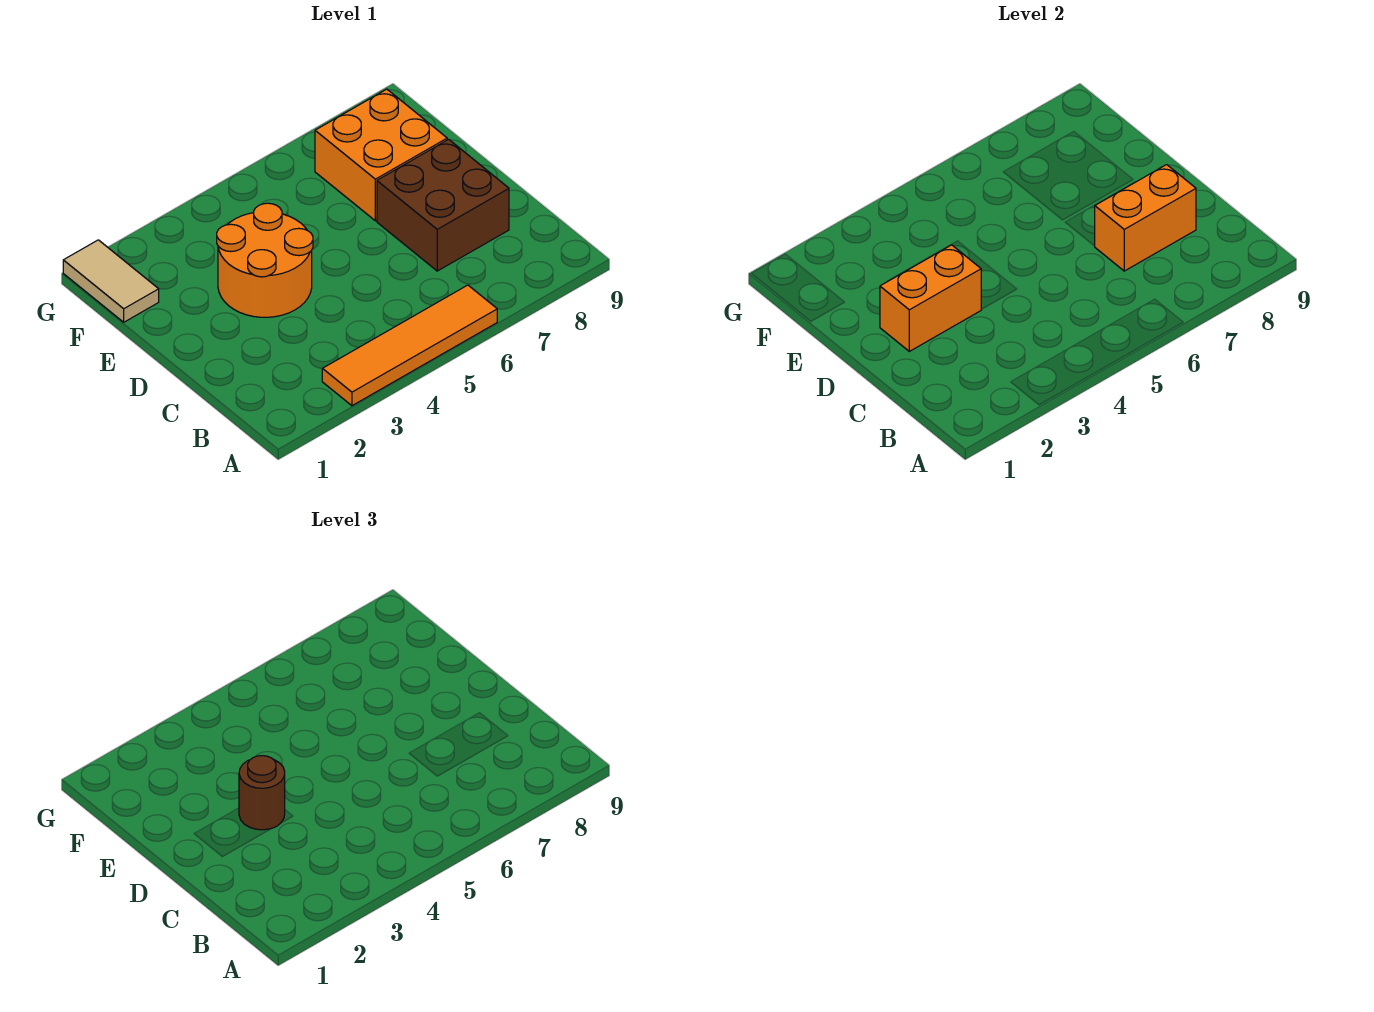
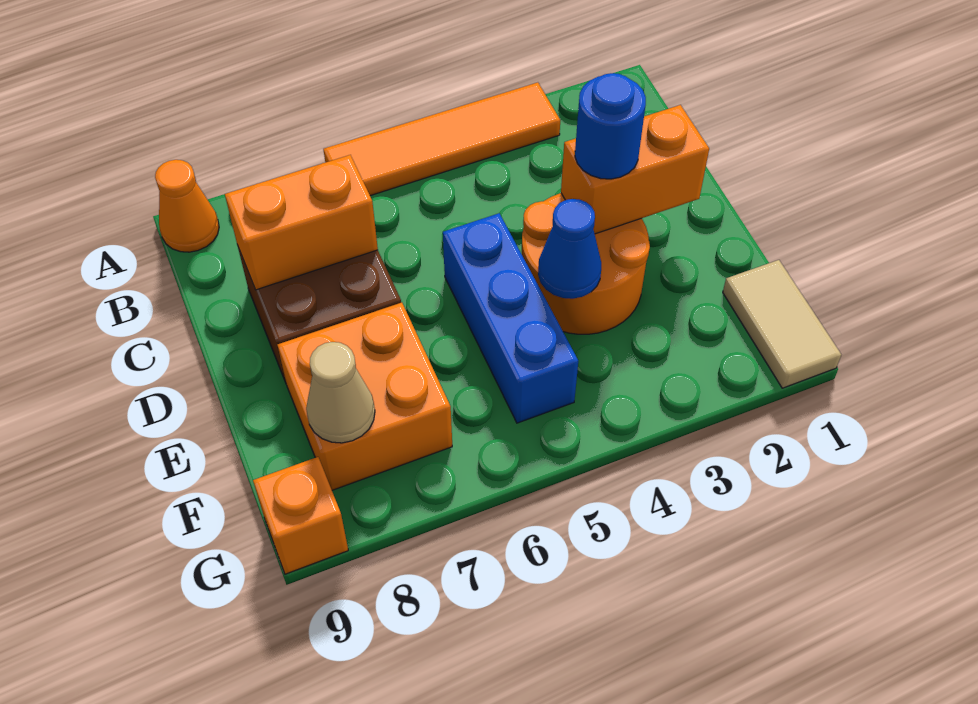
none -> orange 1x1 cone [155,160,219,252]
brown 1x1 round brick [239,756,285,830] -> blue 1x1 round brick [575,73,646,179]
none -> blue 1x3 brick [443,213,578,423]
none -> blue 1x1 cone [538,199,601,299]
none -> tan 1x1 cone [306,342,375,443]
none -> orange 1x1 brick [253,457,348,574]

